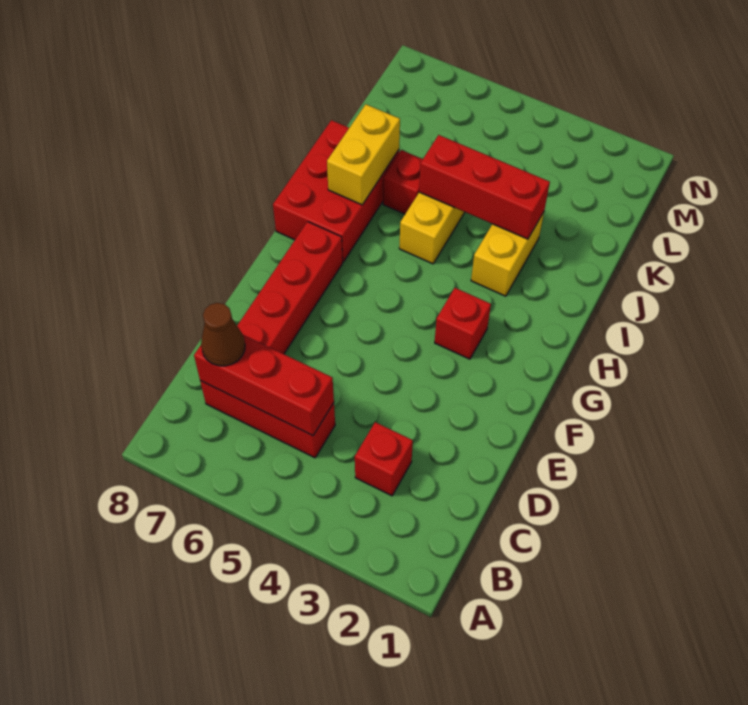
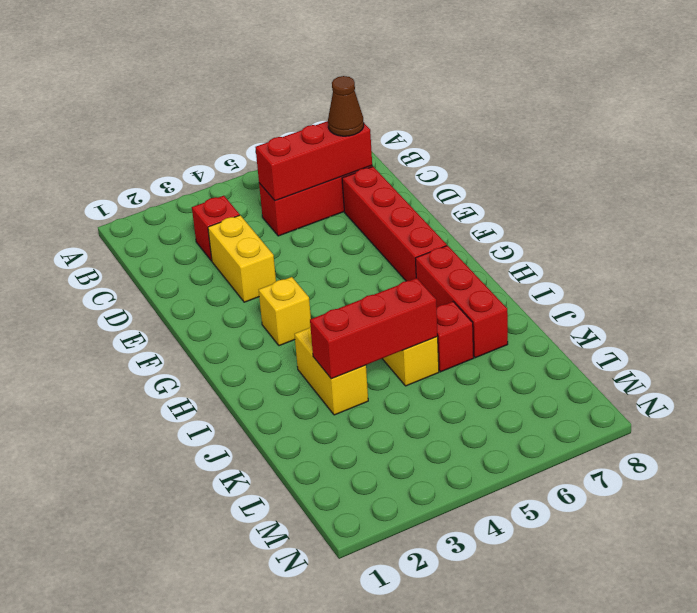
red 1x1 brick [435,288,491,359] -> yellow 1x1 brick [259,277,311,346]
red 2x3 brick [273,120,399,262] -> red 1x3 brick [416,245,508,358]
yellow 1x2 brick [327,104,400,205] -> yellow 1x2 brick moved to [208,215,276,302]

